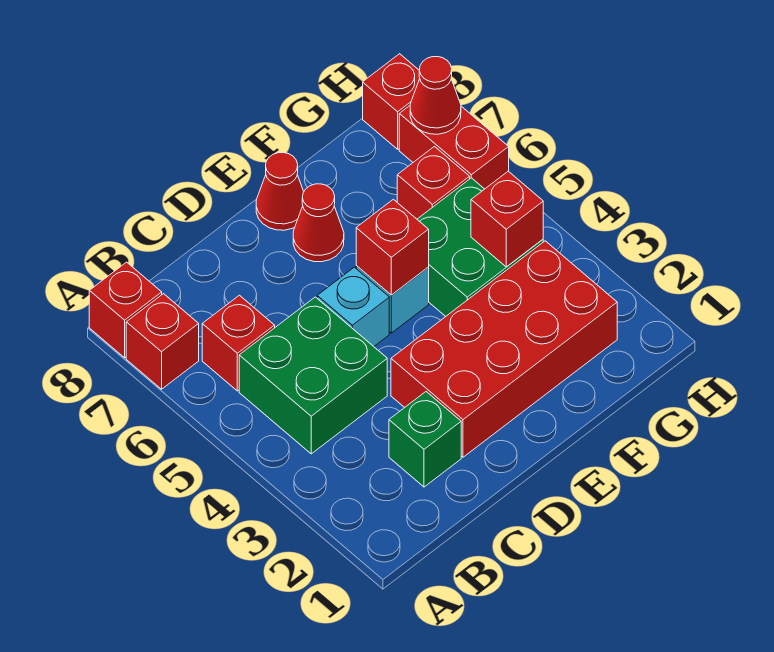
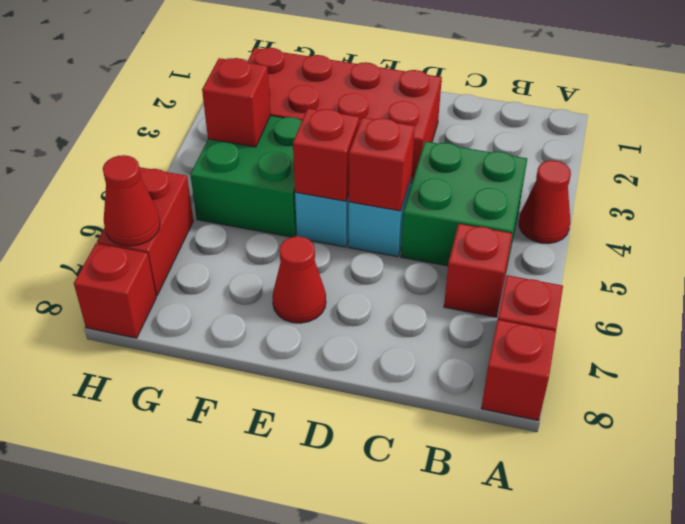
green 1x1 brick [389,392,461,487] -> none
red 1x1 cone [256,152,304,230] -> red 1x1 cone moved to [519,160,571,244]
red 1x1 brick [397,147,470,219] -> red 1x1 brick moved to [348,117,415,211]

